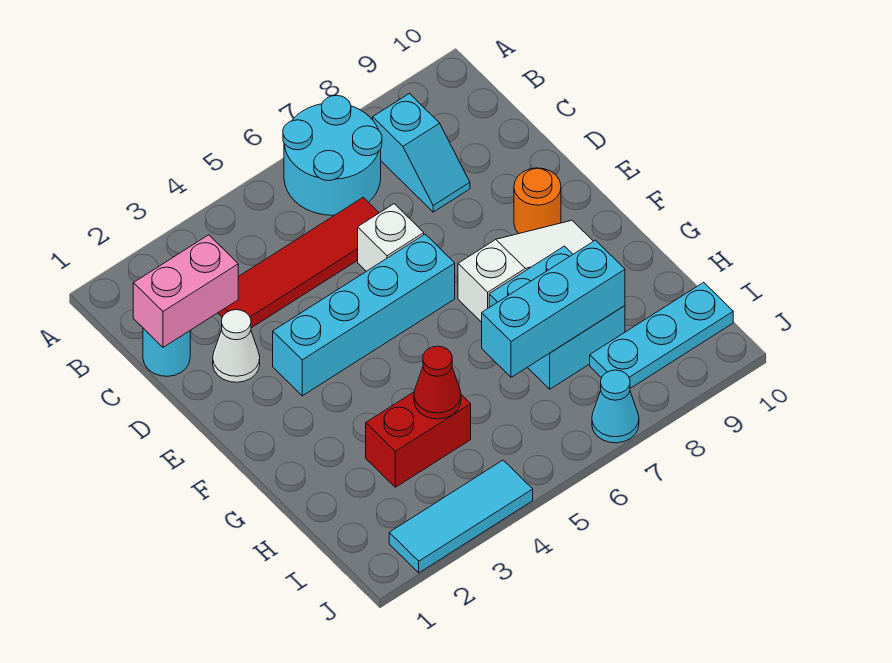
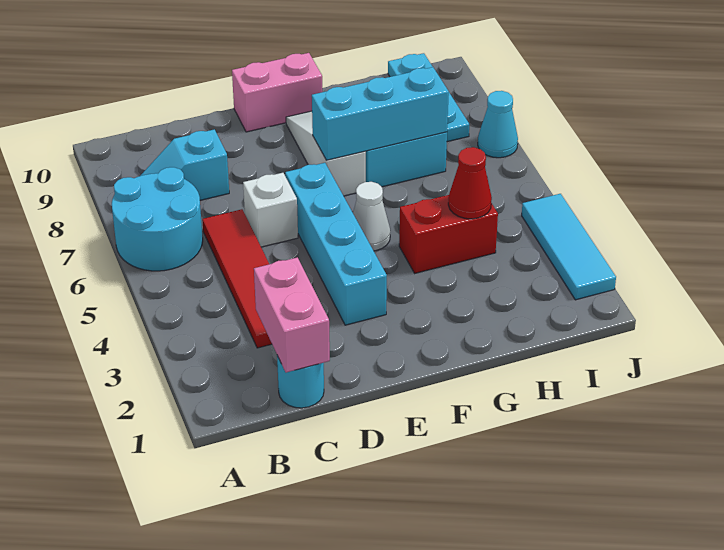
cyan 1x2 slope [373,94,470,212] -> cyan 1x2 slope turned to [140,129,229,200]
white 1x1 cone [213,310,260,382] -> white 1x1 cone moved to [353,182,390,251]
orange 1x1 round brick [514,168,561,233] -> none
none -> pink 1x2 brick [232,53,322,132]
red 1x2 brick [366,392,471,487] -> red 1x2 brick turned to [399,195,498,273]
cyan 1x3 brick [482,240,625,377] -> cyan 1x3 brick turned to [312,67,449,160]

